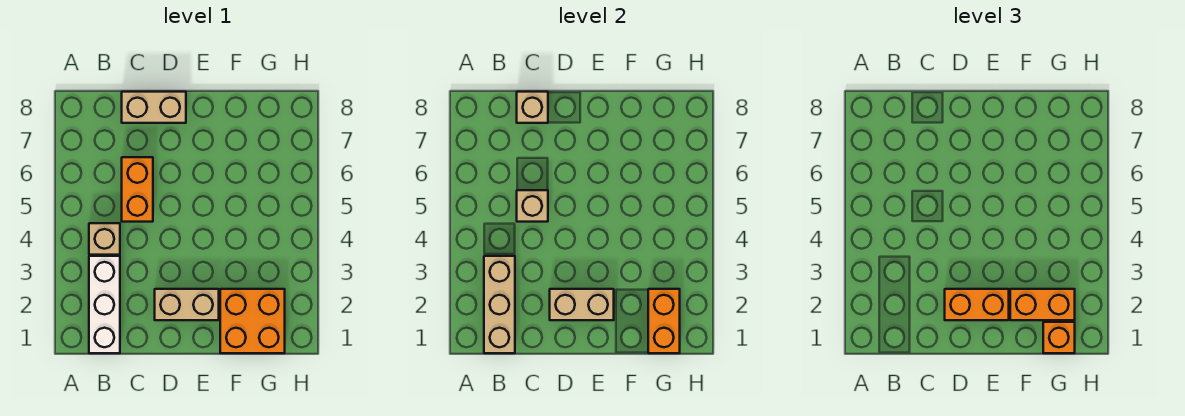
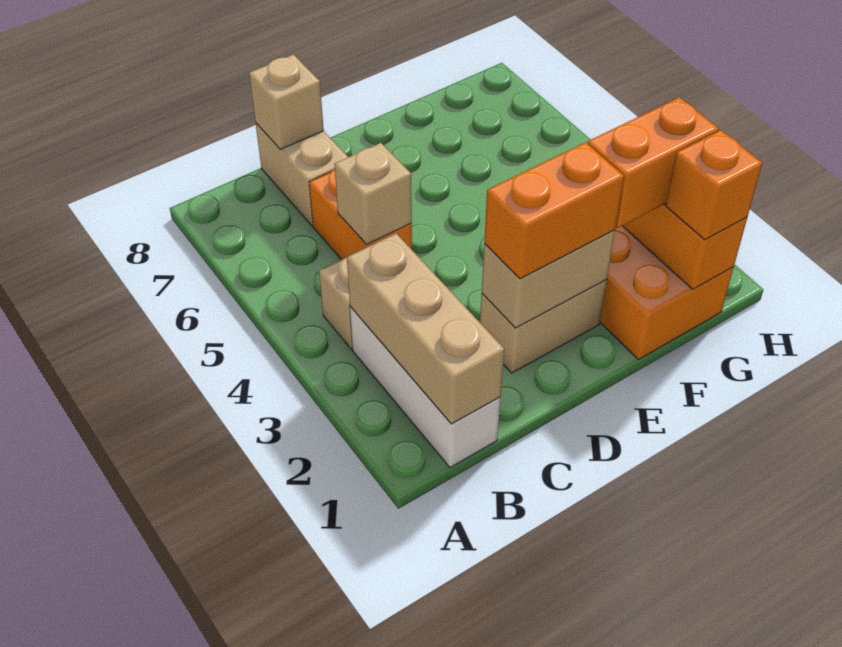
tan 1x2 brick [122,92,186,123] -> tan 1x2 brick turned to [256,123,348,226]

